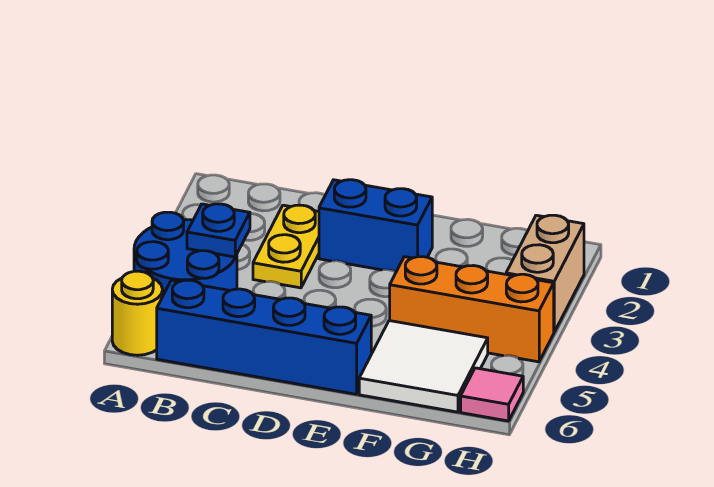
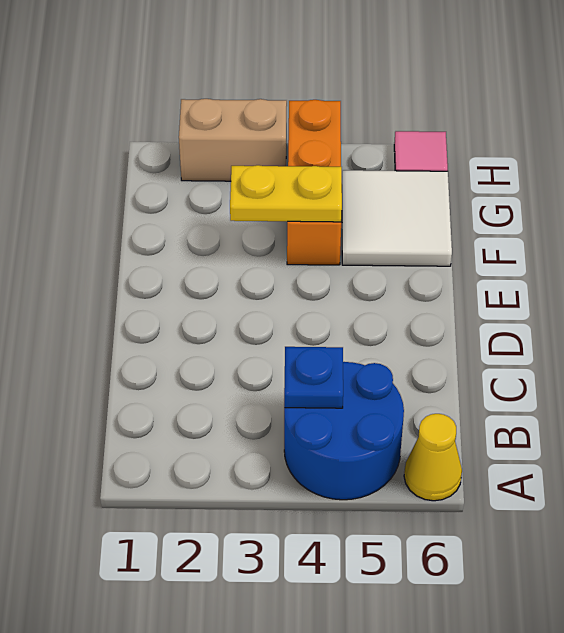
yellow 1x1 round brick [112,271,163,355] -> yellow 1x1 cone [404,414,462,501]
blue 1x4 brick [157,280,371,394] -> none
yellow 1x2 plate [253,205,319,288] -> yellow 1x2 plate moved to [230,165,342,222]
blue 1x2 brick [319,180,432,272] -> none

